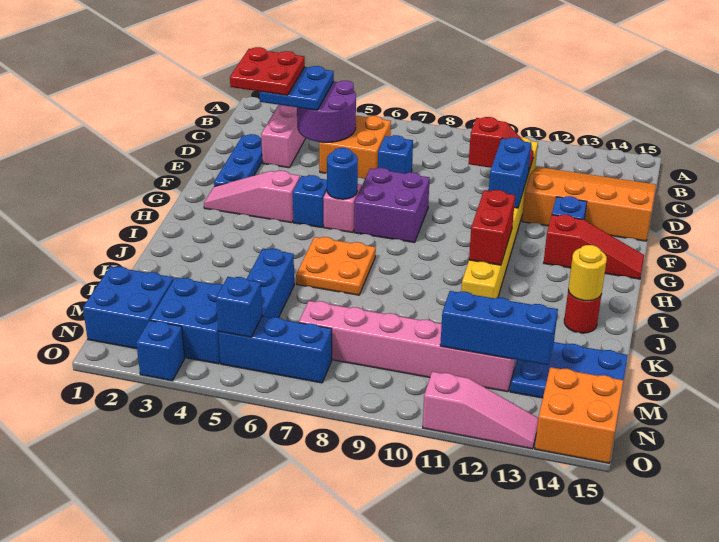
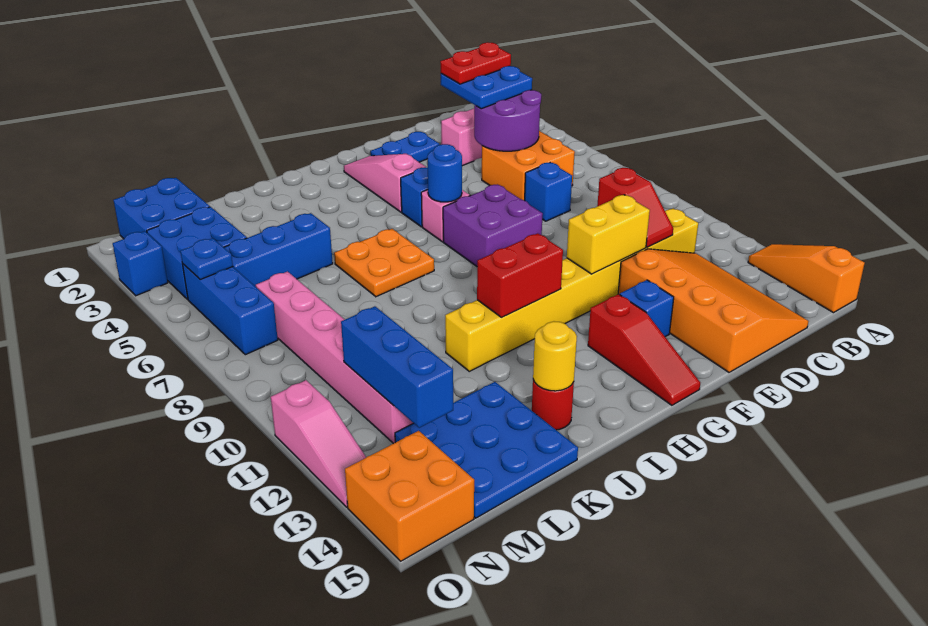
none -> orange 1x3 slope [748,244,865,313]
red 2x2 plate [230,47,305,95] -> red 1x2 plate [440,42,511,84]
blue 1x3 plate [214,134,262,186] -> blue 1x2 plate [370,132,439,162]
blue 1x2 brick [489,138,531,208] -> yellow 1x2 brick [567,195,650,274]
blue 2x3 plate [510,342,628,398] -> blue 3x3 plate [395,382,578,518]
blue 1x1 brick [216,277,262,337] -> blue 1x1 plate [180,238,233,279]

